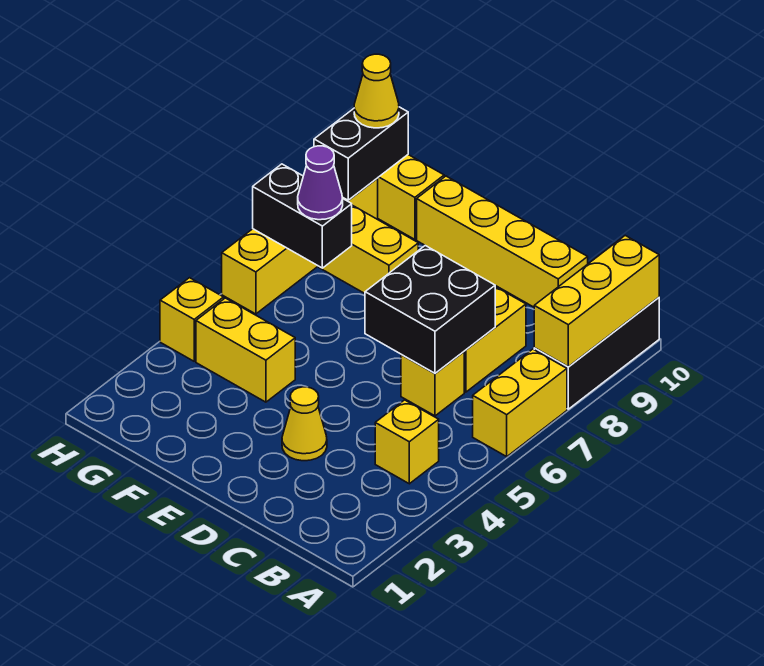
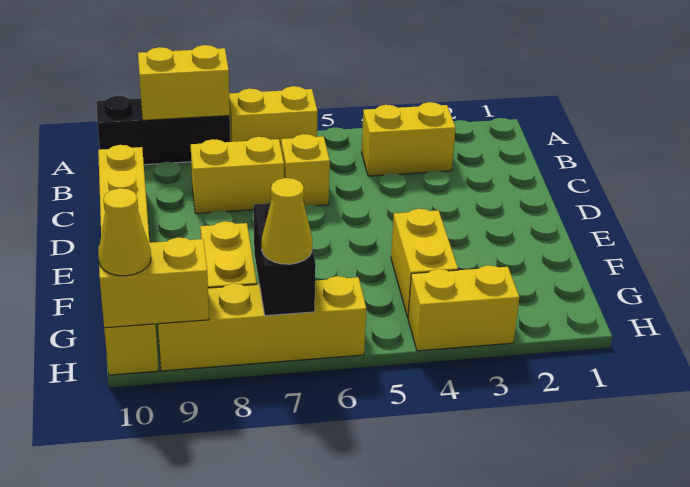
yellow 1x3 brick [534,236,659,367] -> yellow 1x2 brick [138,45,230,120]
yellow 1x1 brick [375,400,439,484] -> yellow 1x2 brick [362,102,456,176]
black 2x2 brick [365,246,495,373] -> none
yellow 1x1 cone [282,387,327,461] -> yellow 1x1 cone moved to [262,178,312,264]
purple 1x1 cone [298,146,343,220] -> none
yellow 1x1 brick [160,278,224,361] -> yellow 1x2 brick [408,265,519,351]
black 1x2 brick [314,107,408,200] -> yellow 1x2 brick [99,237,209,328]

